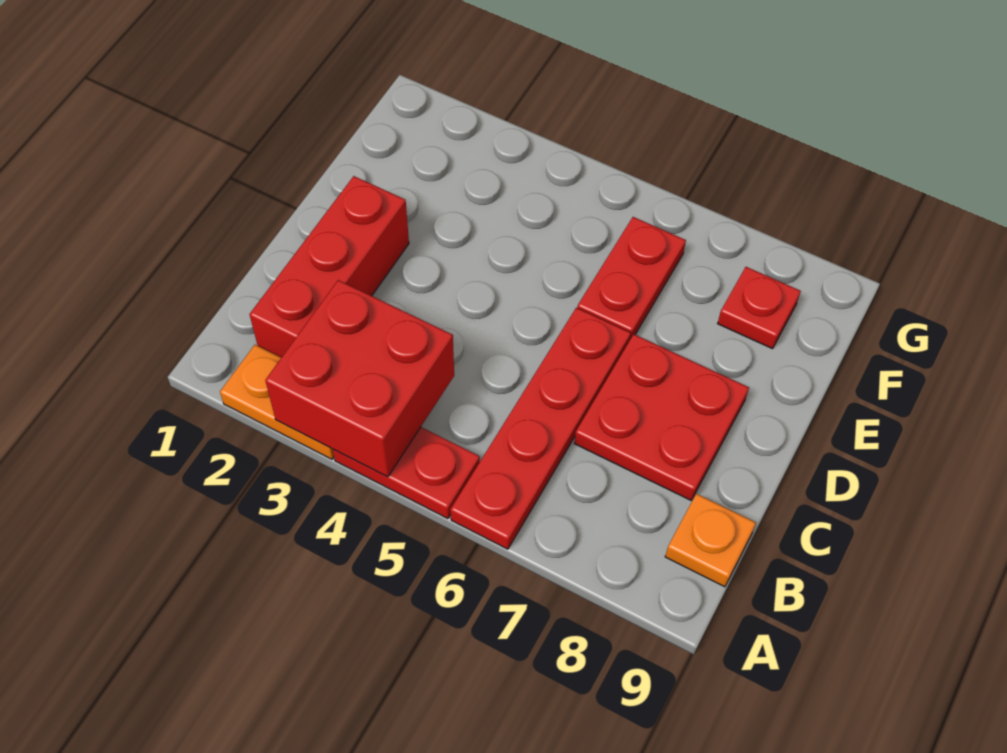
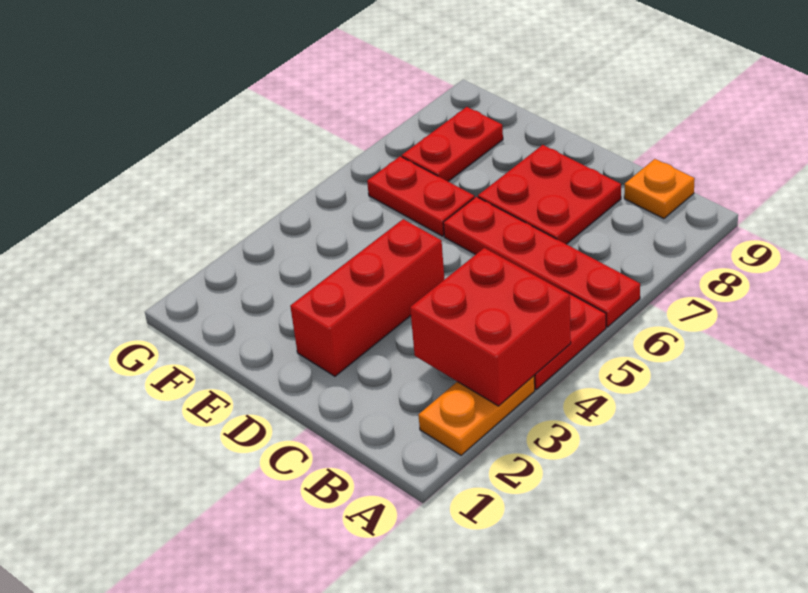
red 1x3 brick [250,176,409,358] -> red 1x3 brick turned to [290,219,444,376]
red 1x1 plate [718,267,801,349] -> red 1x2 plate [402,107,503,182]

